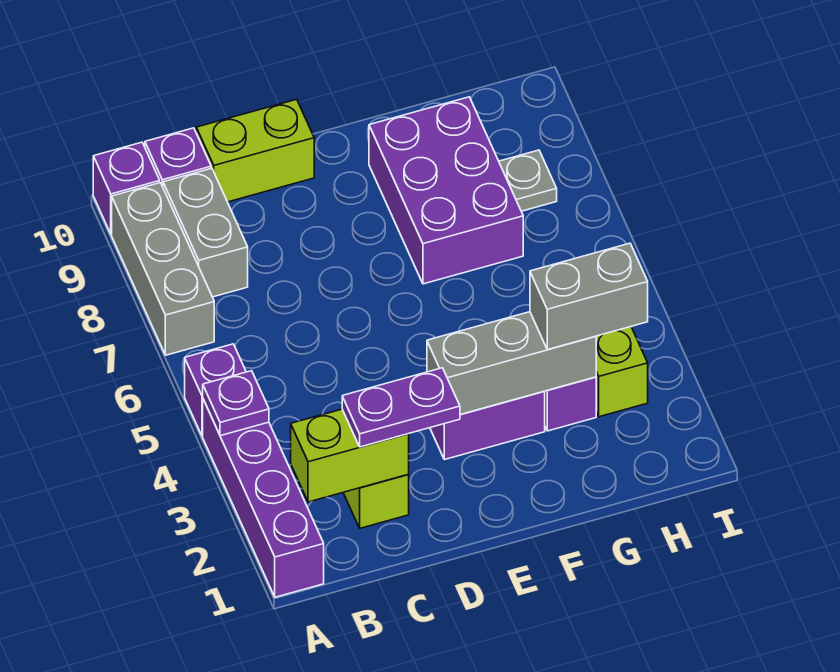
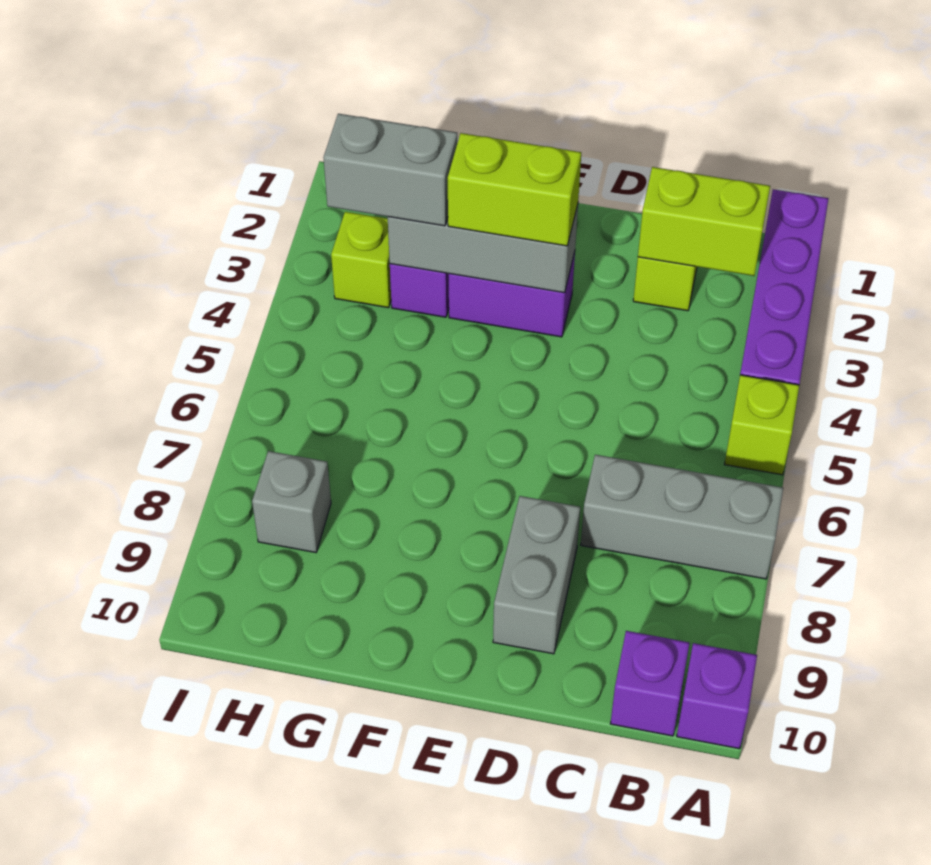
purple 1x1 plate [203,371,269,436] -> none
purple 1x1 brick [185,344,246,436] -> lime 1x1 brick [725,375,799,475]
grey 1x3 brick [112,183,214,355] -> grey 1x3 brick turned to [581,455,783,579]
grey 1x2 brick [163,168,248,297] -> grey 1x2 brick moved to [493,496,580,654]
purple 1x2 plate [342,368,460,447] -> none
lime 1x2 brick [196,99,314,202] -> lime 1x2 brick moved to [448,133,581,246]
purple 2x3 brick [369,97,523,284] -> none
grey 1x1 plate [499,150,557,211] -> grey 1x1 brick [252,451,331,553]

